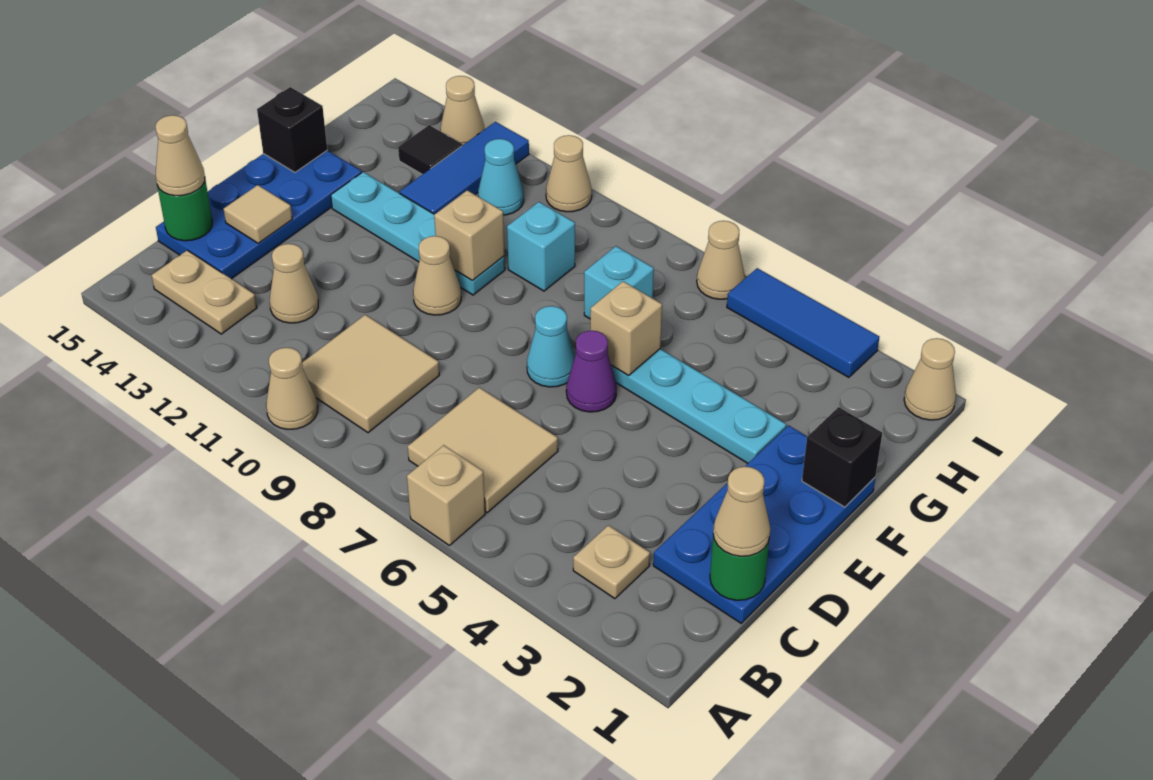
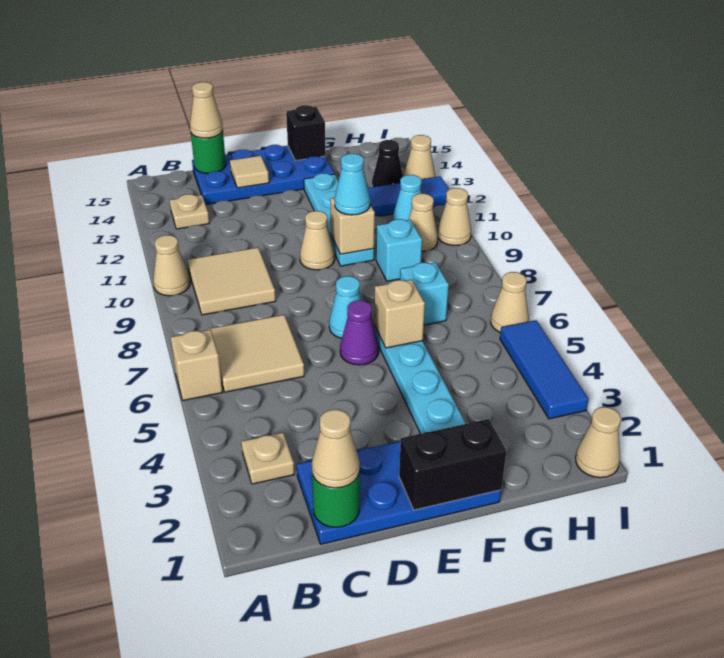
tan 1x2 plate [152,250,257,334] -> tan 1x1 plate [170,194,209,229]
tan 1x1 cone [270,244,318,323] -> tan 1x1 cone moved to [409,194,438,251]
black 1x1 brick [802,407,882,507] -> black 1x2 brick [399,419,506,510]
none -> cyan 1x1 cone [334,154,370,215]
black 1x1 tile [398,125,462,175] -> black 1x1 cone [372,140,403,187]

